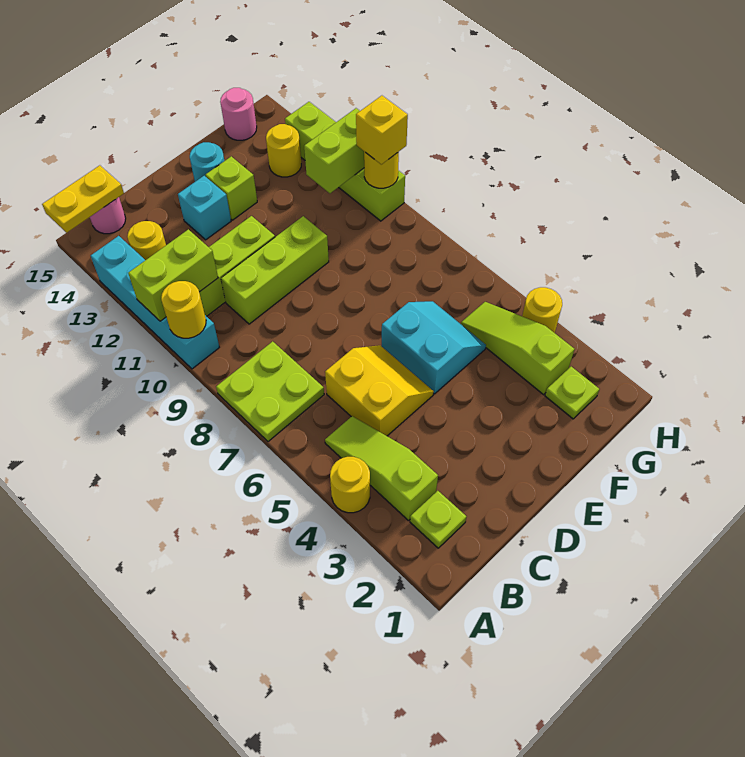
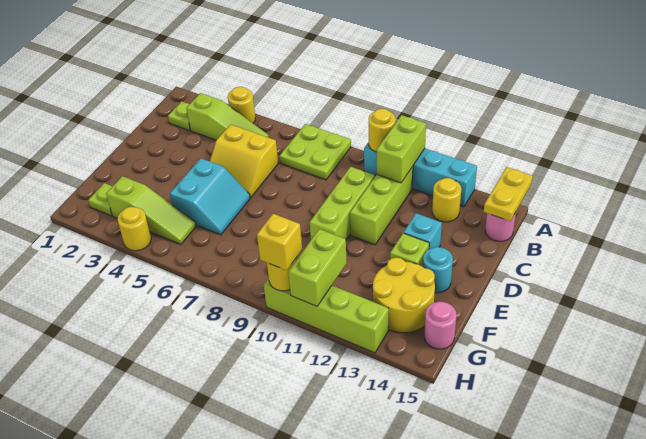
cyan 2x2 slope [382,301,486,394] -> cyan 2x2 slope turned to [170,158,250,235]
yellow 1x1 round brick [266,124,301,177] -> yellow 2x2 round brick [373,258,435,333]

